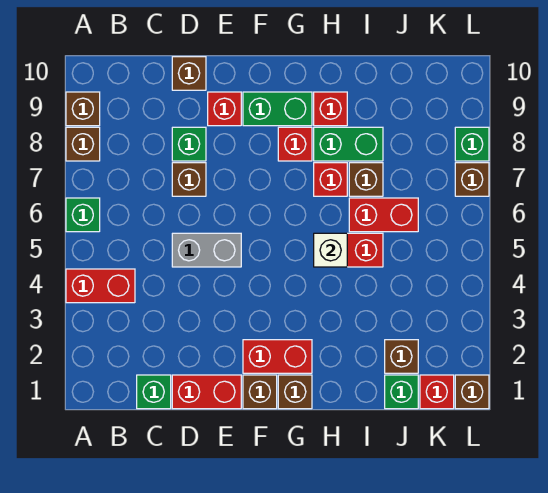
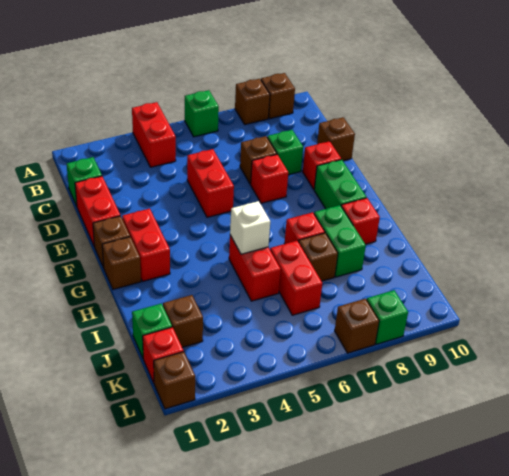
grey 1x2 brick [172,233,241,267] -> red 1x2 brick [187,149,234,217]
red 1x1 brick [278,127,312,161] -> red 1x1 brick moved to [251,154,288,203]

